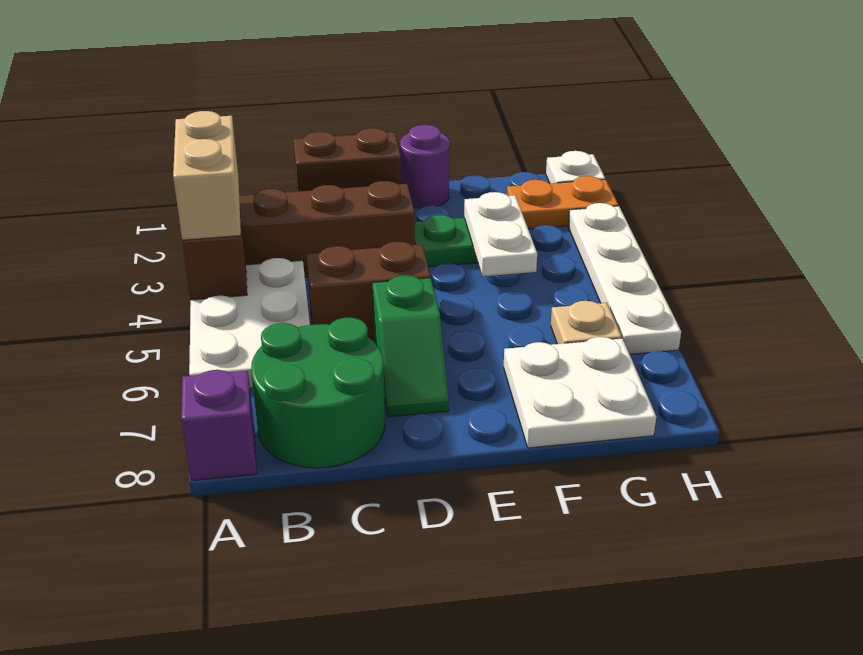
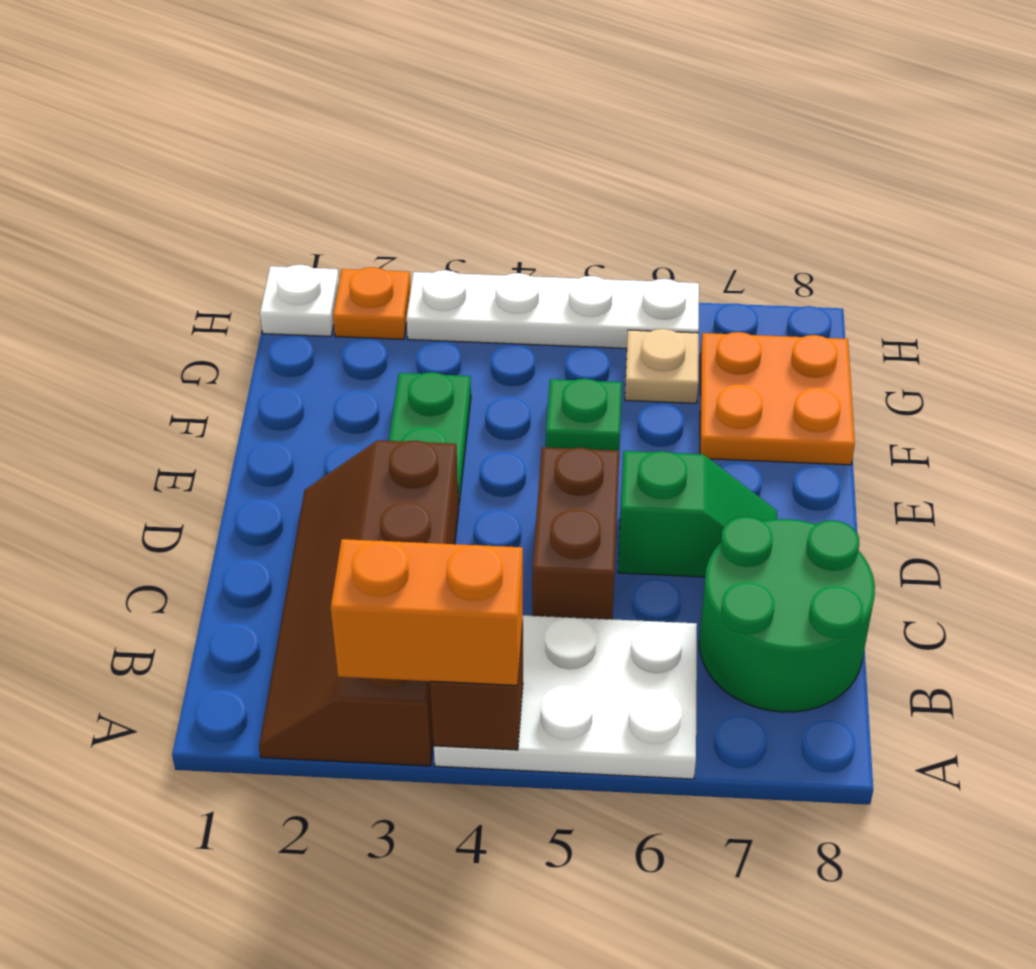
tan 1x2 brick [173,111,241,240] -> orange 1x2 brick [331,539,523,685]
purple 1x1 brick [181,370,257,481] -> none
brown 1x2 brick [294,128,401,192] -> none
purple 1x1 round brick [400,125,450,208] -> none
white 1x2 plate [464,192,537,276] -> none
none -> green 1x1 plate [546,379,622,451]
white 2x2 plate [504,337,656,448] -> orange 2x2 plate [700,332,855,465]
orange 1x2 plate [507,176,618,229] -> orange 1x1 plate [333,267,411,339]

